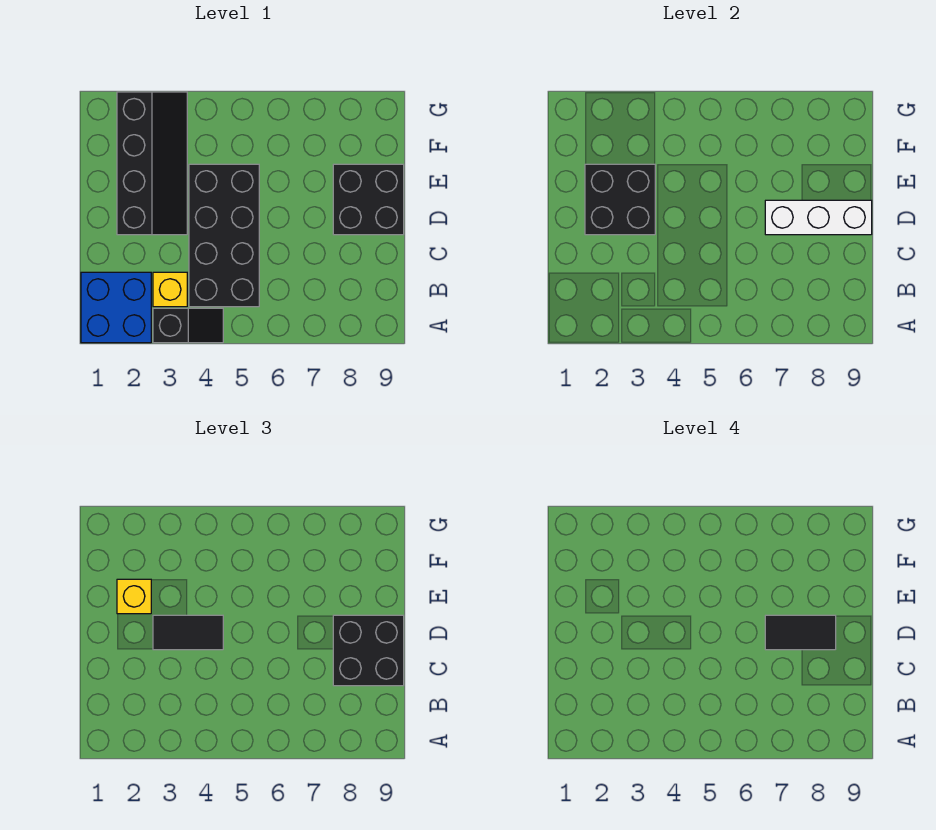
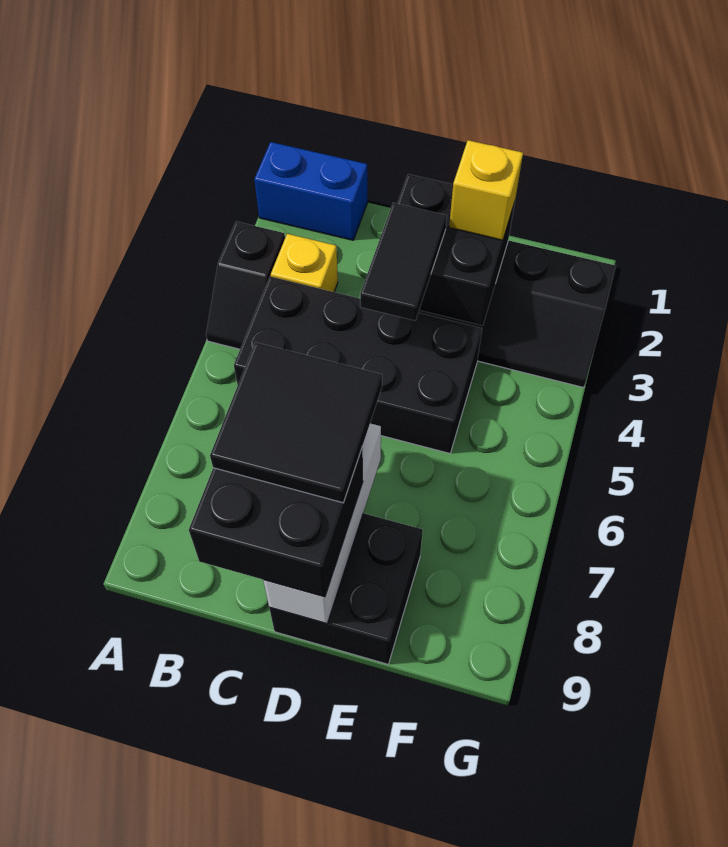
blue 2x2 brick [81,272,151,343] -> blue 1x2 brick [254,142,367,240]
black 1x2 tile [765,615,836,650] -> black 2x2 tile [210,342,382,503]

